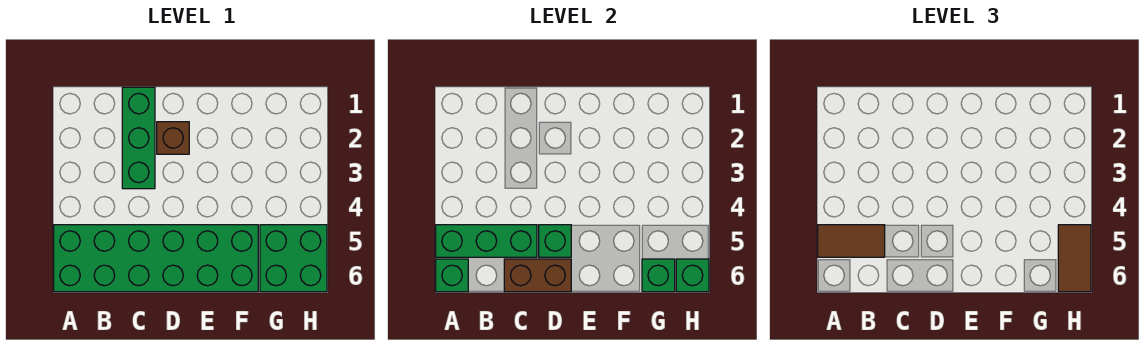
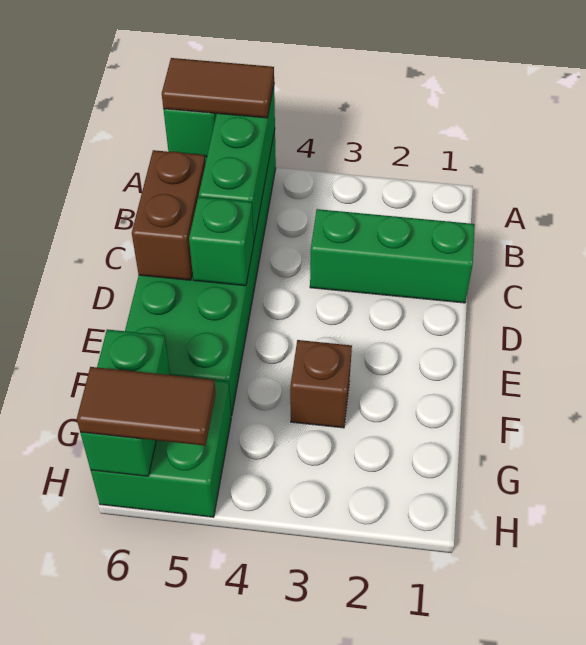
brown 1x2 tile [818,225,885,257] -> brown 1x2 tile turned to [162,58,274,118]
brown 1x1 brick [157,122,189,154] -> brown 1x1 brick moved to [290,340,352,428]

